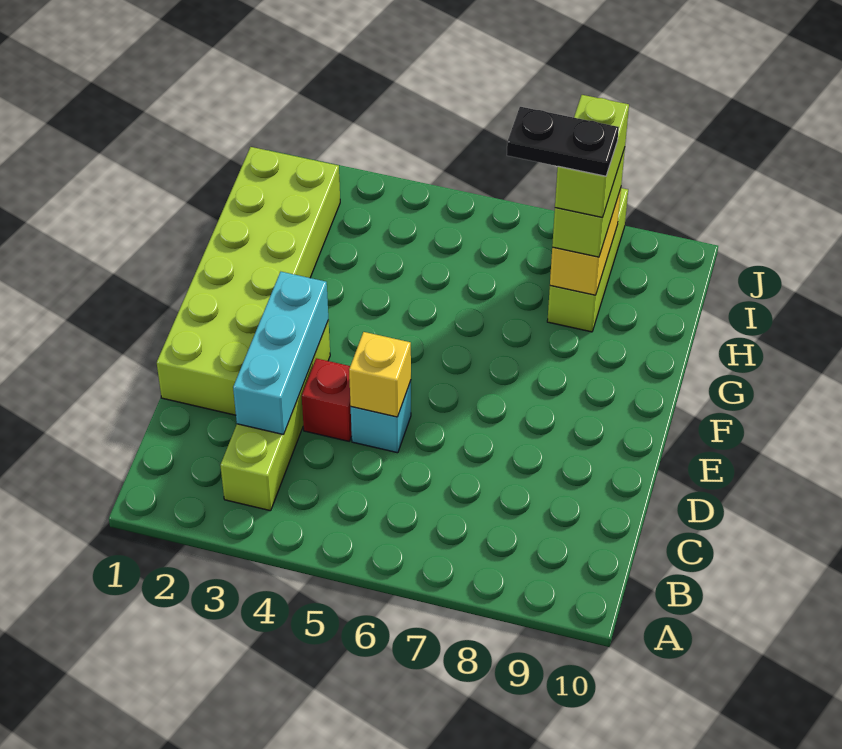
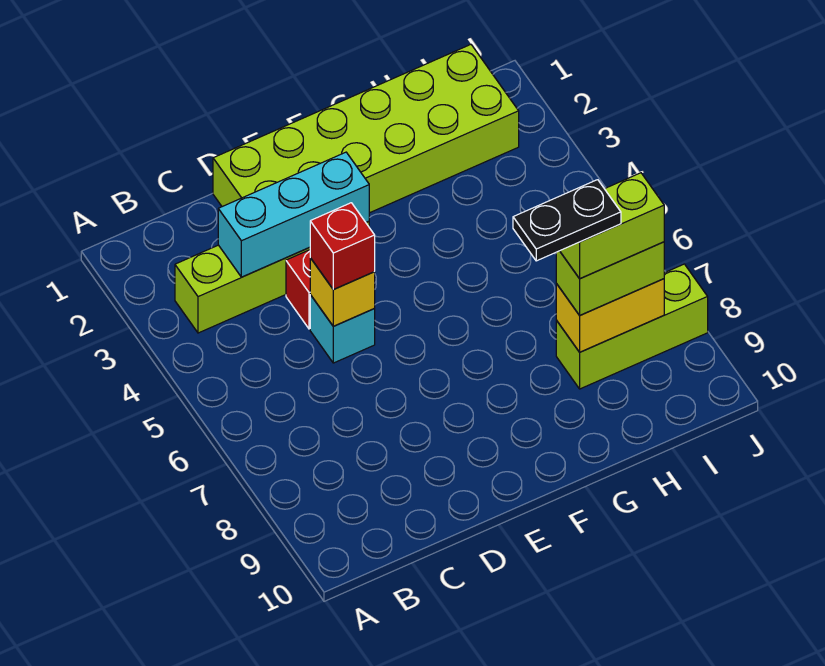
none -> red 1x1 brick [310,203,375,290]
black 1x2 plate [507,107,619,176] -> black 1x2 plate turned to [513,180,621,261]

